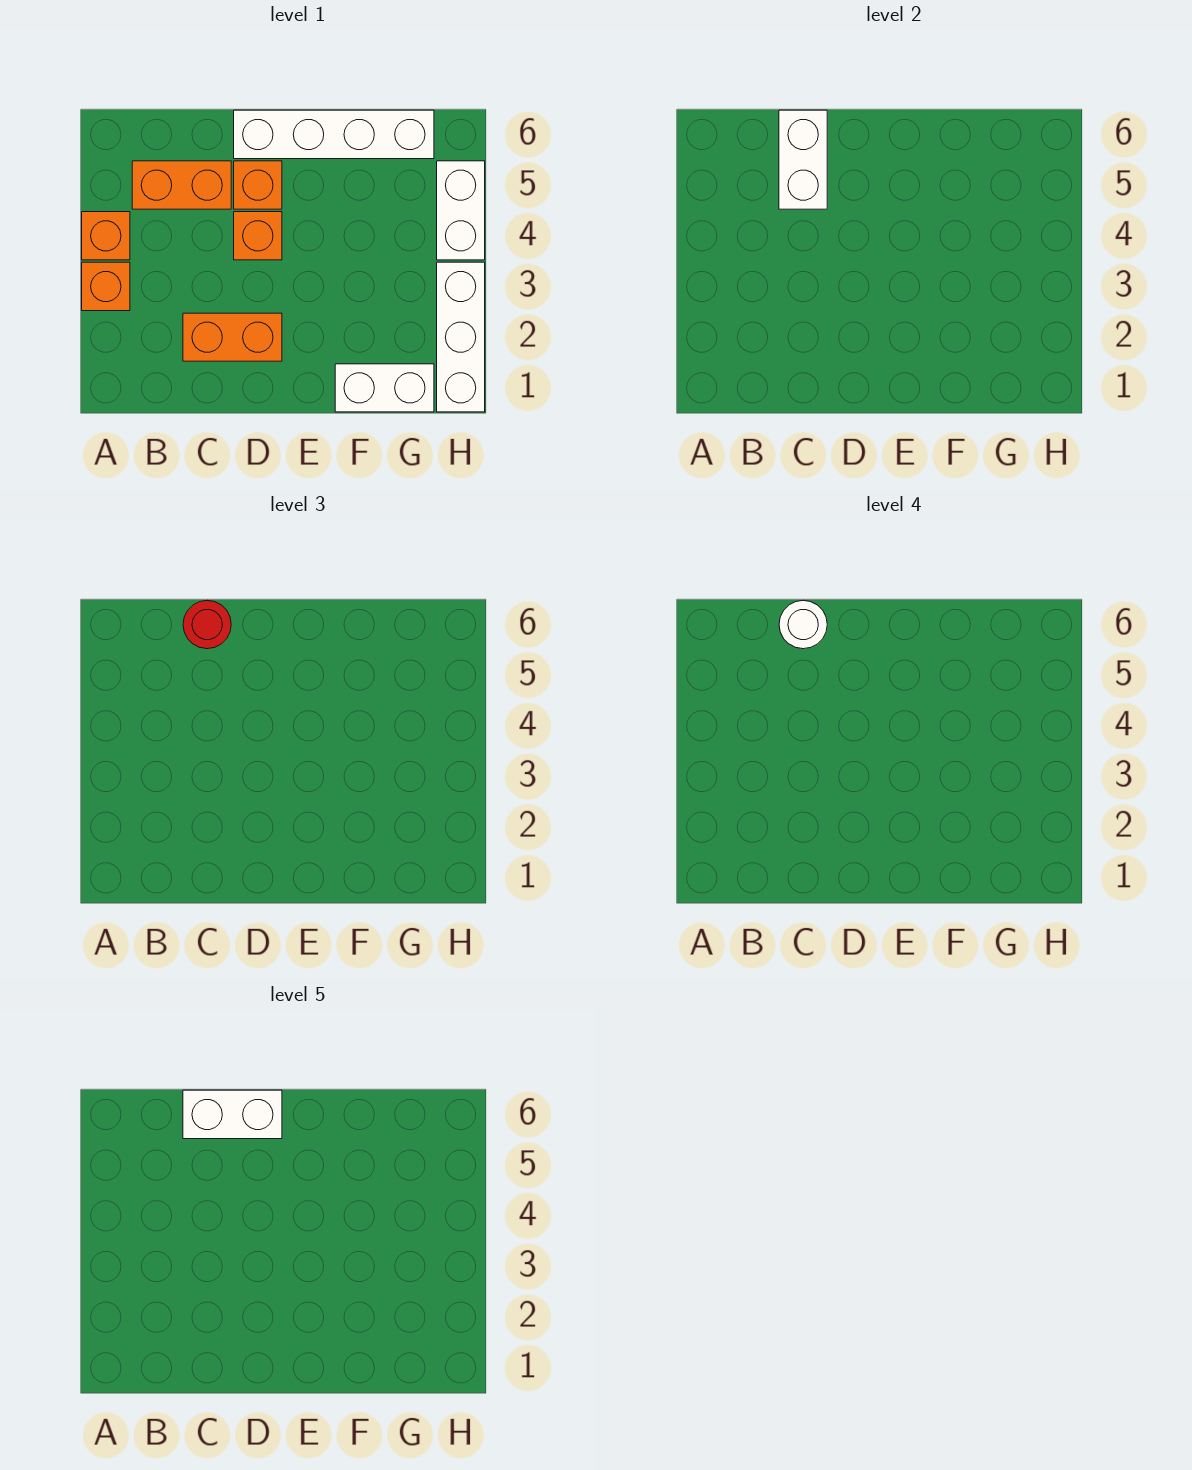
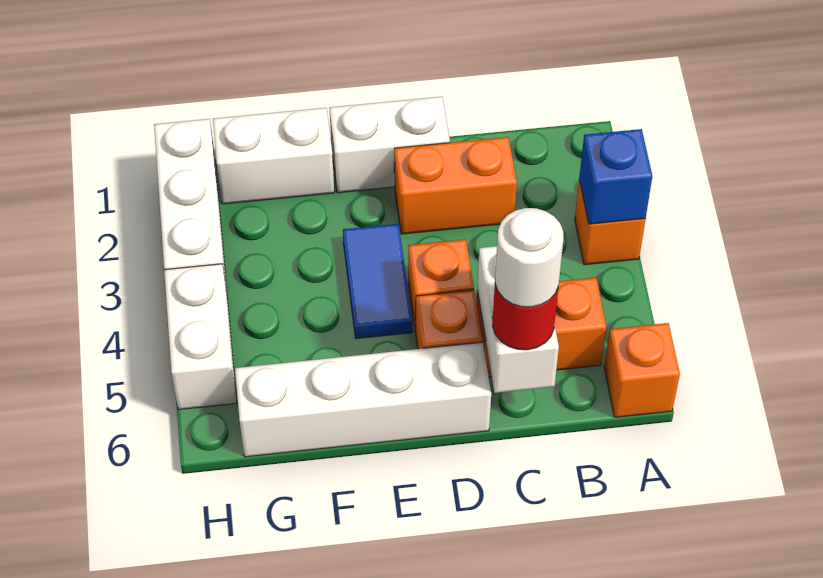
none -> blue 1x1 brick [579,129,652,224]
orange 1x1 brick [82,212,130,260] -> orange 1x1 brick moved to [604,323,680,417]
white 1x2 brick [183,1090,282,1139] -> white 1x2 brick moved to [330,97,450,193]
none -> blue 1x2 tile [343,224,413,339]

